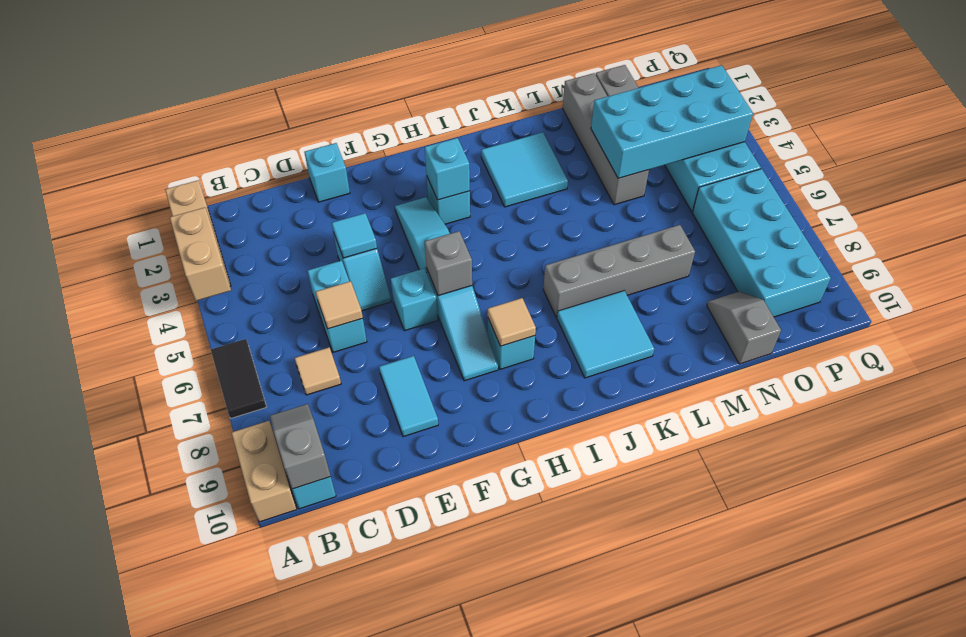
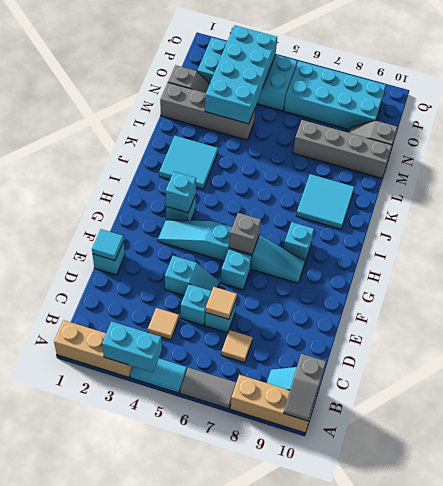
tan 1x2 brick [170,208,231,301] -> cyan 1x2 brick [102,322,162,372]
black 1x2 tile [211,339,266,418] -> grey 1x2 tile [180,368,236,409]
tan 1x2 brick [232,421,297,522] -> tan 1x3 brick [230,375,314,433]
grey 1x2 slope [270,404,331,489] -> grey 1x2 slope turned to [284,354,326,421]
cyan 1x1 tile [332,213,377,258] -> cyan 1x1 tile moved to [92,229,124,260]
cyan 1x2 tile [379,356,438,437] -> cyan 1x2 tile moved to [130,359,187,393]
tan 1x1 tile [488,298,536,346] -> tan 1x1 tile moved to [148,308,179,340]
grey 1x4 brick [543,225,695,317] -> grey 1x4 brick turned to [293,120,392,178]

